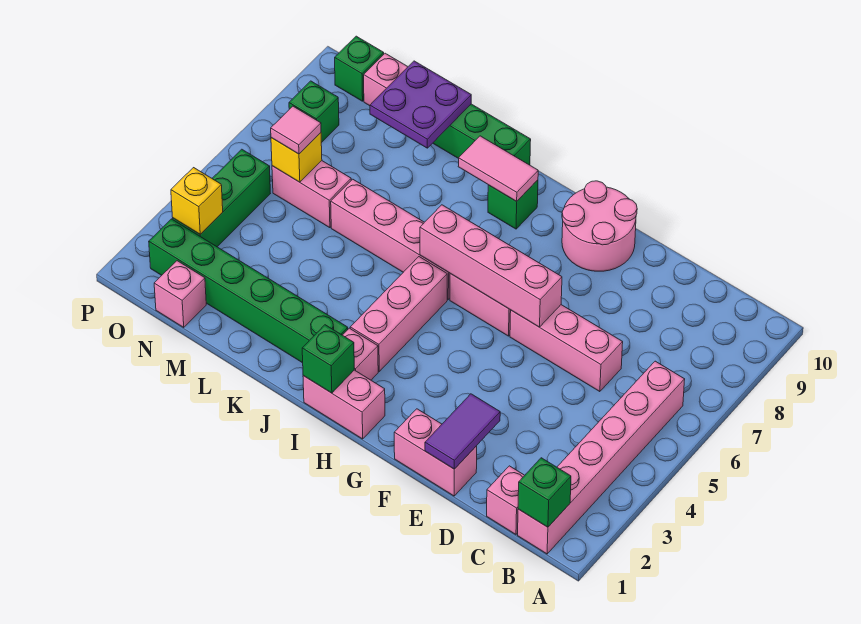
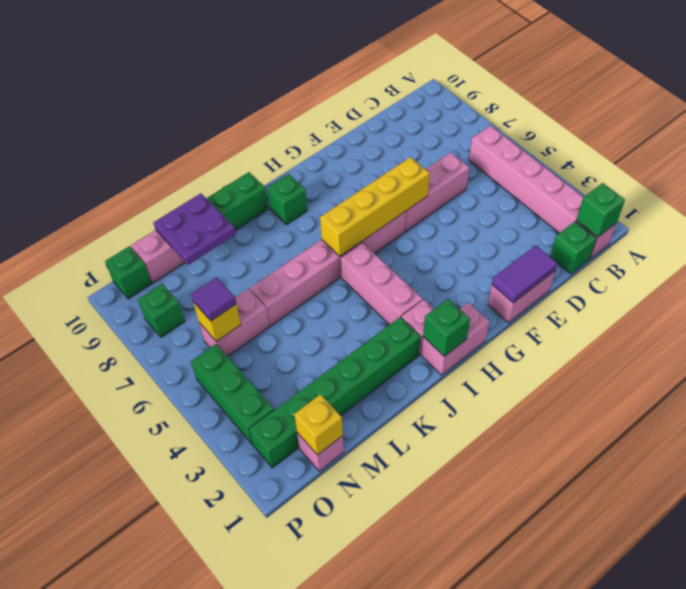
pink 1x1 brick [487,466,525,534] -> green 1x1 brick [550,221,597,274]
purple 1x2 tile [425,394,500,469] -> purple 1x2 tile turned to [492,245,557,303]
pink 1x4 brick [420,205,562,327] -> yellow 1x4 brick [320,157,430,256]
pink 2x2 round brick [562,181,637,271] -> none
pink 1x2 tile [458,136,538,201] -> none
pink 1x1 tile [271,106,321,154] -> purple 1x1 tile [191,277,236,321]
yellow 1x1 brick [171,168,223,234] -> yellow 1x1 brick moved to [294,394,343,455]

